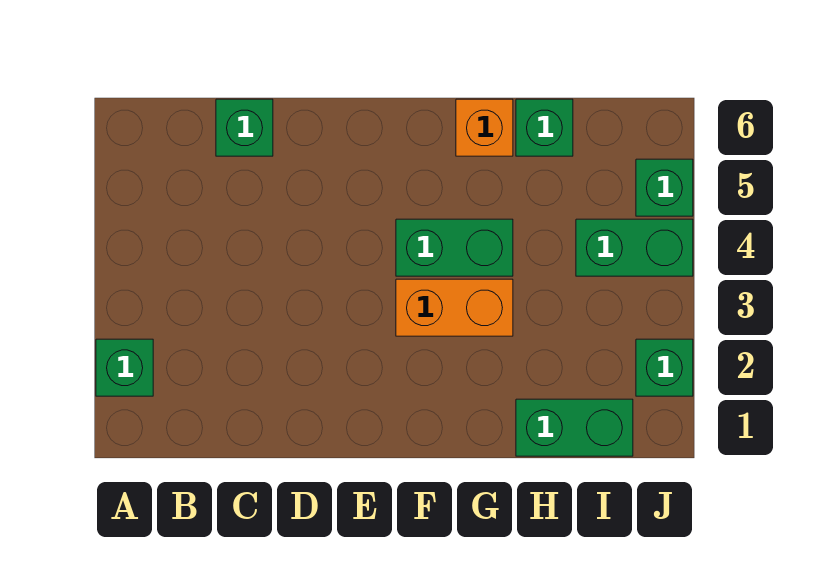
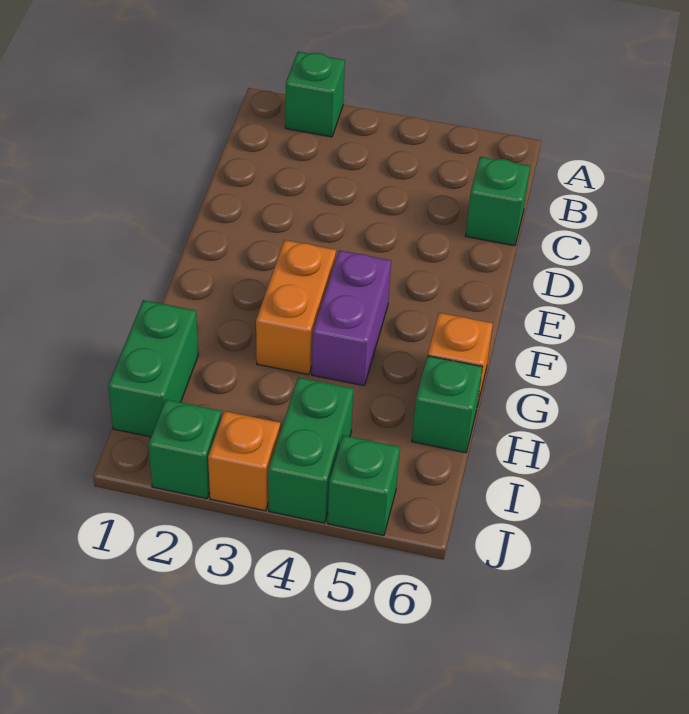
green 1x2 brick [396,219,513,276] -> purple 1x2 brick [312,250,391,386]
none -> orange 1x1 brick [208,411,280,511]

